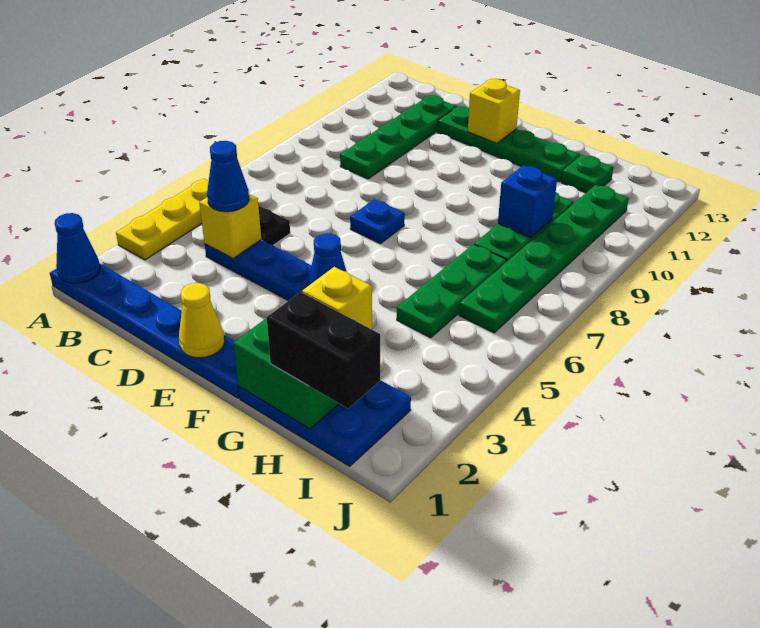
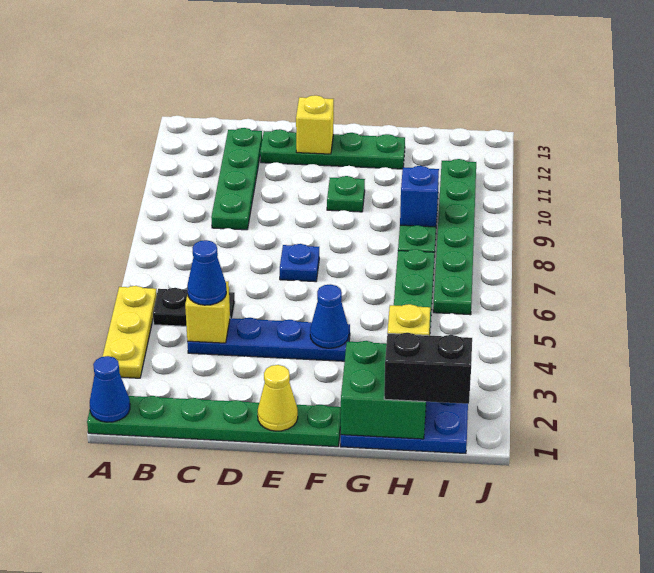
blue 1x6 plate [50,264,240,398] -> green 1x6 plate [87,396,341,447]
green 1x1 plate [561,155,613,193] -> green 1x1 plate moved to [327,176,365,212]

